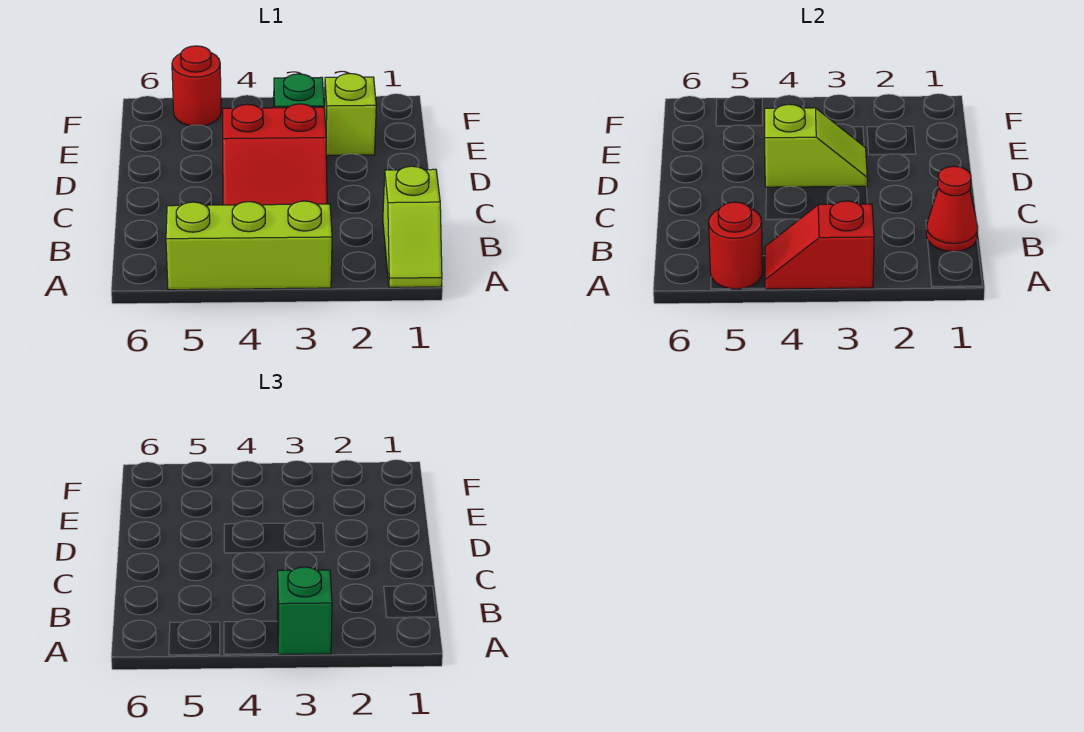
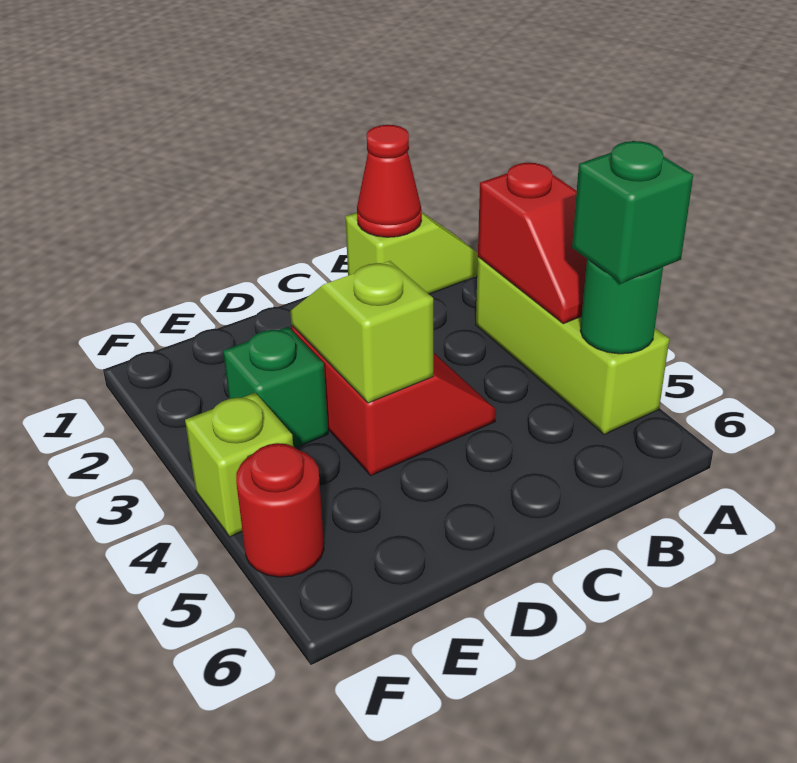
green 1x1 brick [277,567,332,655] -> green 1x1 brick moved to [572,141,693,283]
red 1x1 round brick [709,202,763,289] -> green 1x1 round brick [580,259,663,354]
lime 1x1 brick [324,74,376,155] -> lime 1x1 brick moved to [185,393,293,537]

